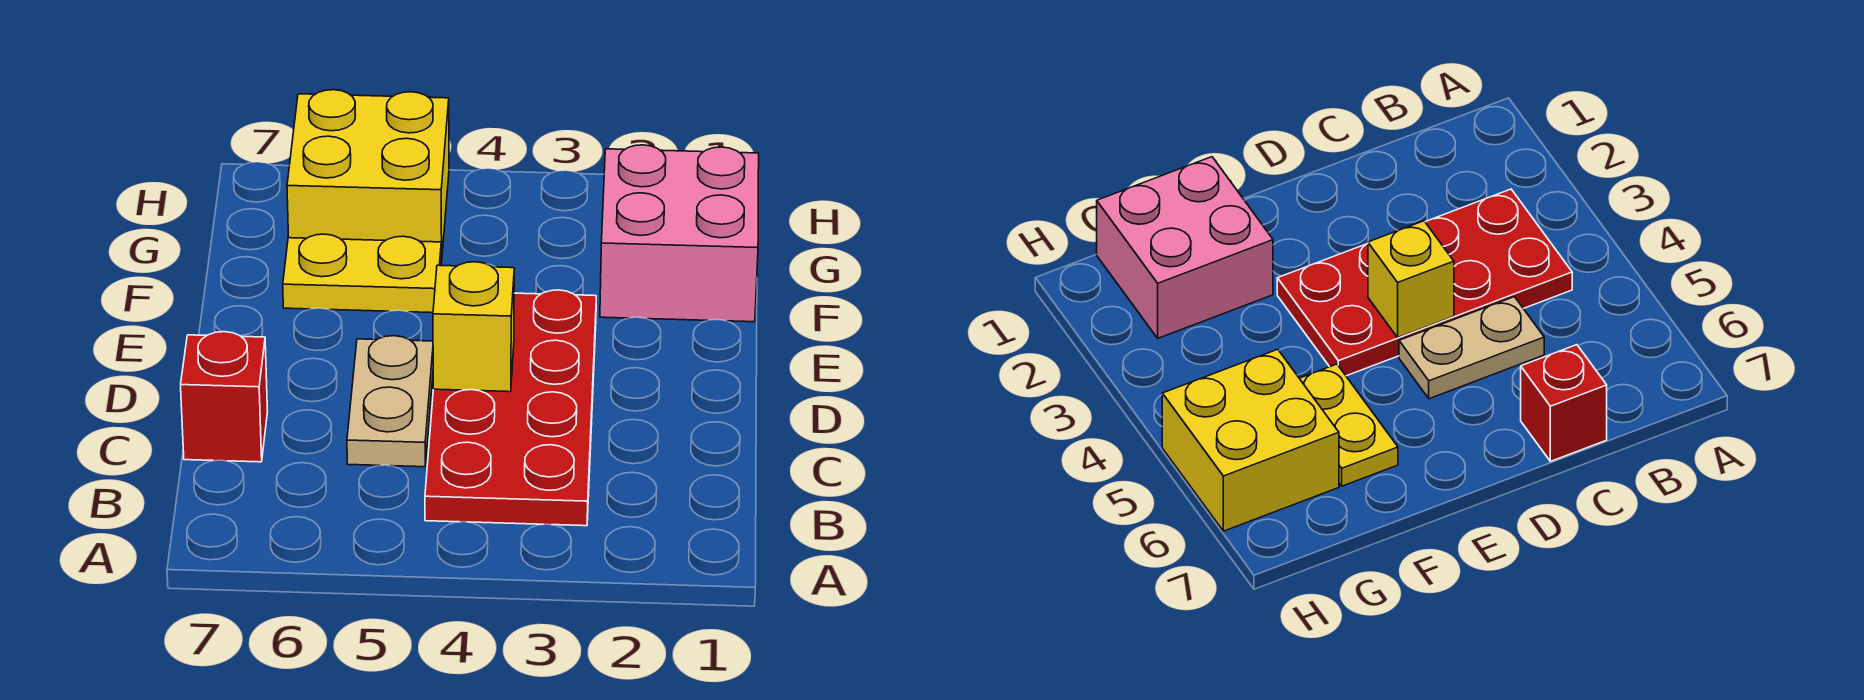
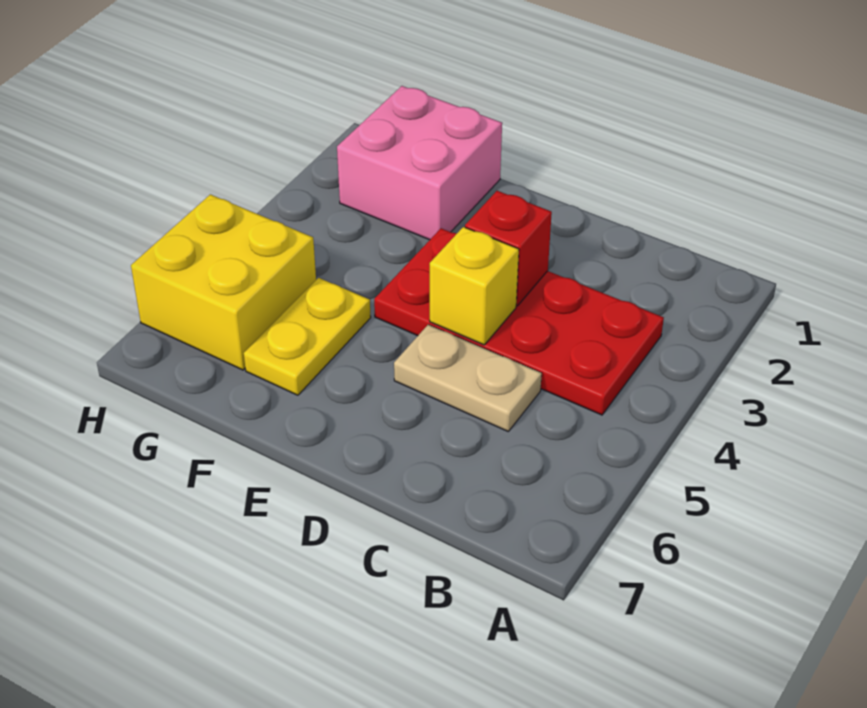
red 1x1 brick [181,332,267,462] -> red 1x1 brick moved to [465,191,552,306]

